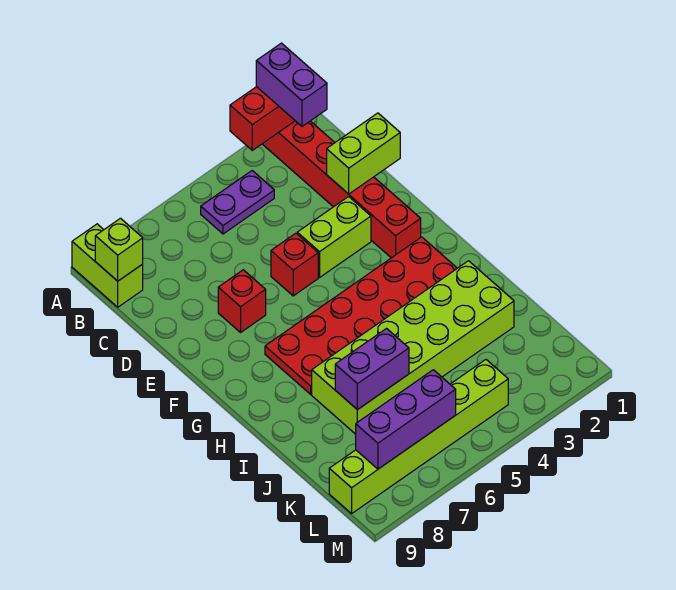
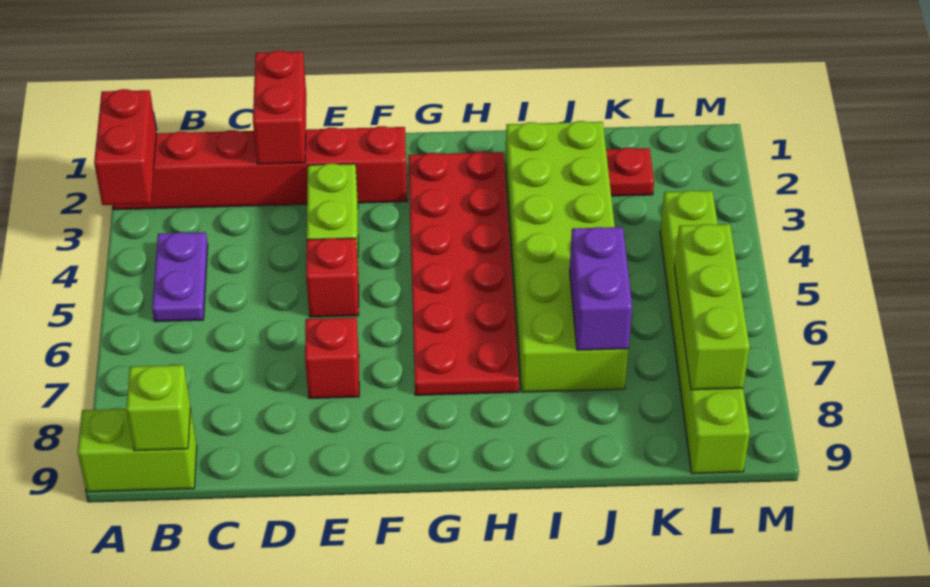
purple 1x2 brick [256,43,327,126] -> none
lime 1x2 brick [327,113,400,194] -> red 1x2 brick [253,51,306,164]
none -> red 1x1 plate [606,148,654,196]
purple 1x3 brick [356,370,456,469] -> lime 1x3 brick [675,224,750,390]

